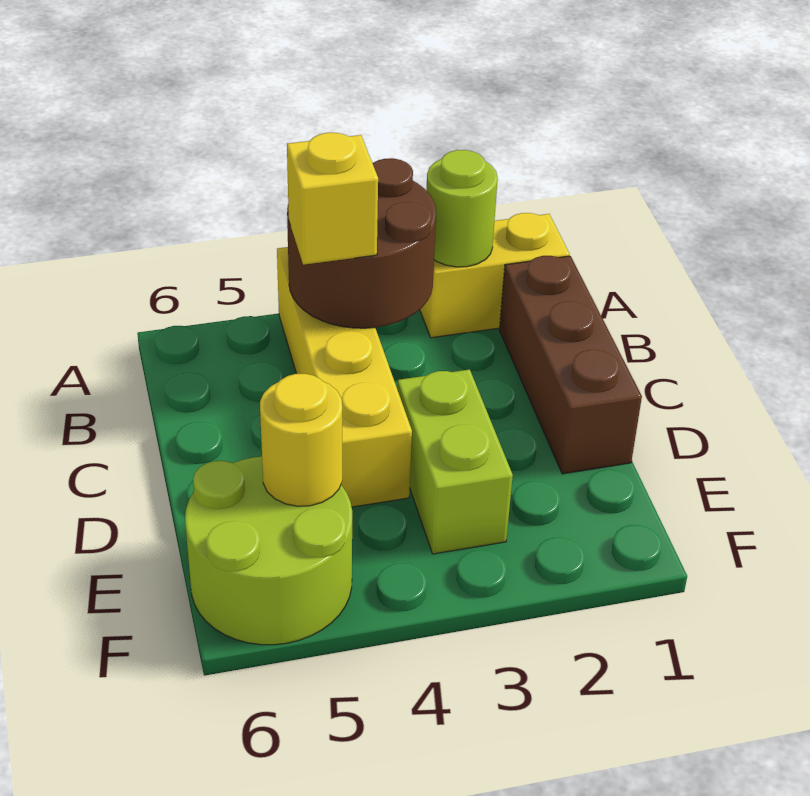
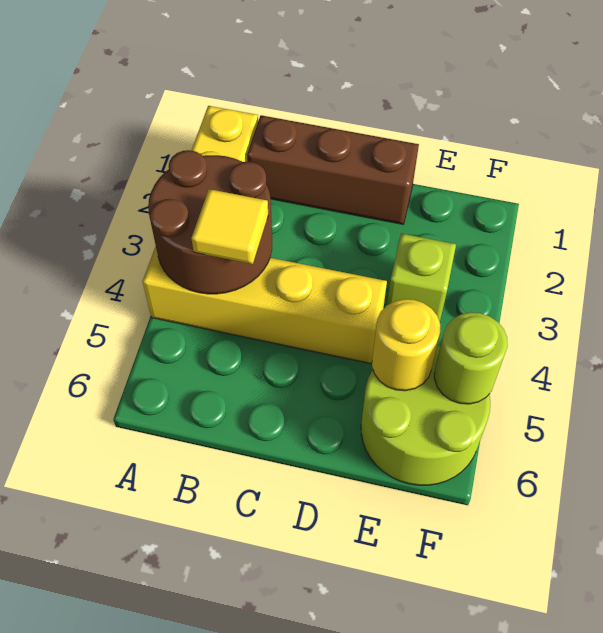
lime 1x1 round brick [426,150,498,267] -> lime 1x1 round brick moved to [434,312,508,404]
yellow 1x1 brick [287,133,378,265] -> yellow 1x1 tile [191,189,268,264]
lime 1x2 brick [397,369,513,554] -> lime 1x1 brick [387,233,456,322]

